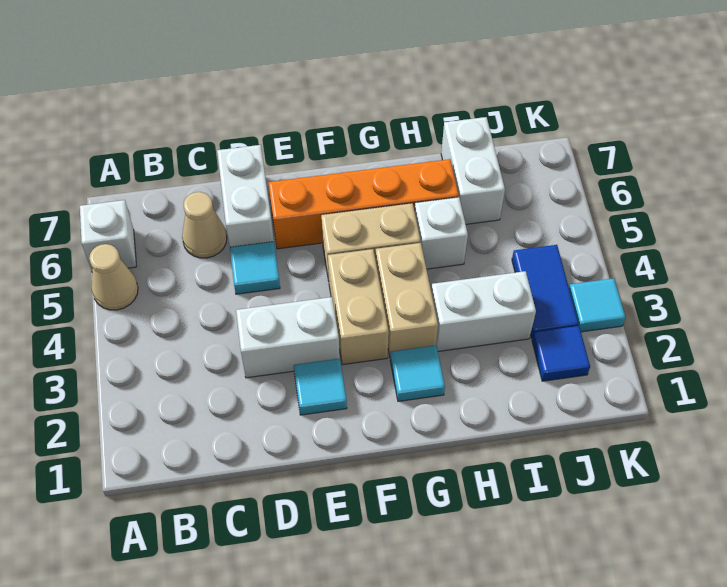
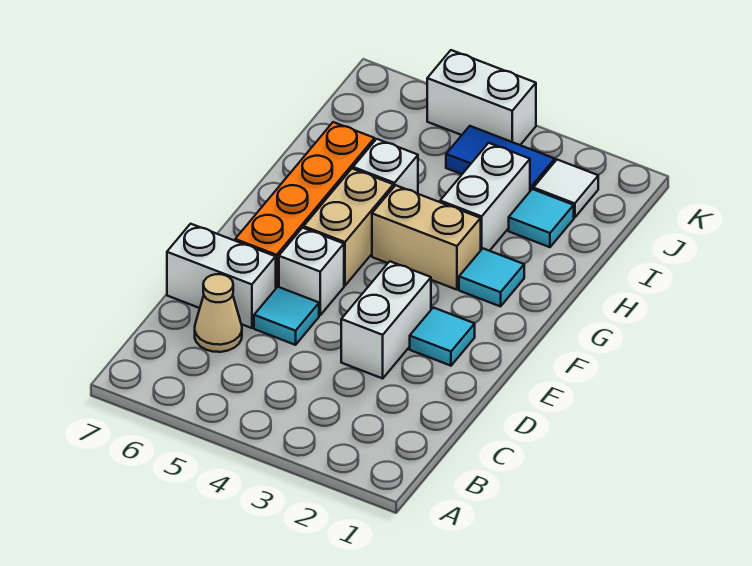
tan 1x1 cone [89,244,138,310] -> none
white 1x1 brick [80,200,136,271] -> white 1x1 brick moved to [279,228,344,315]
tan 1x2 brick [328,249,389,365] -> none
white 1x2 brick [441,117,505,224] -> white 1x2 brick moved to [427,50,536,145]
blue 1x1 tile [532,326,590,381] -> white 1x1 tile [533,160,598,218]
cyan 1x1 tile [569,278,626,332] -> cyan 1x1 tile moved to [509,189,574,247]

